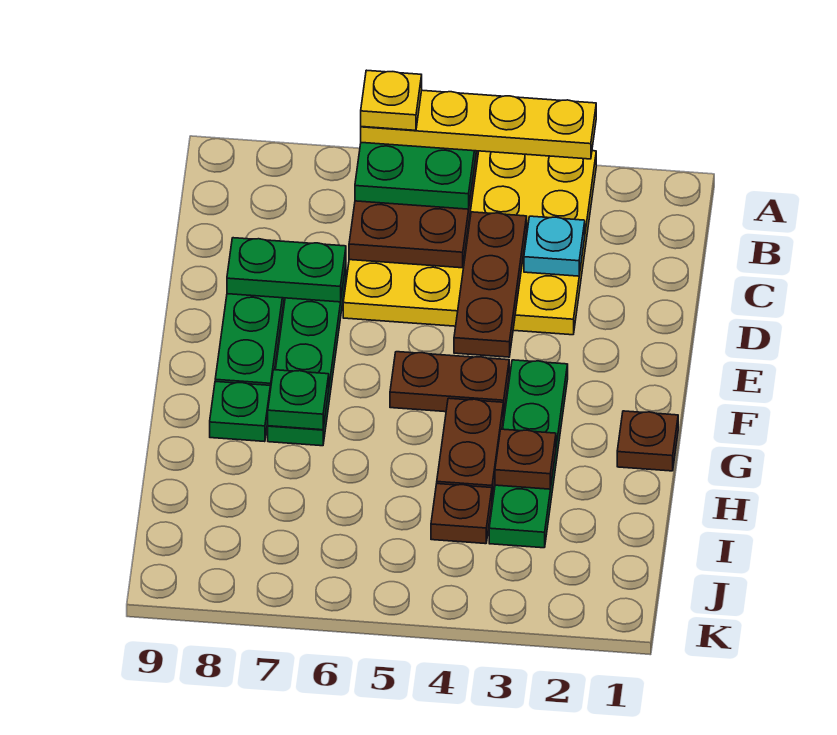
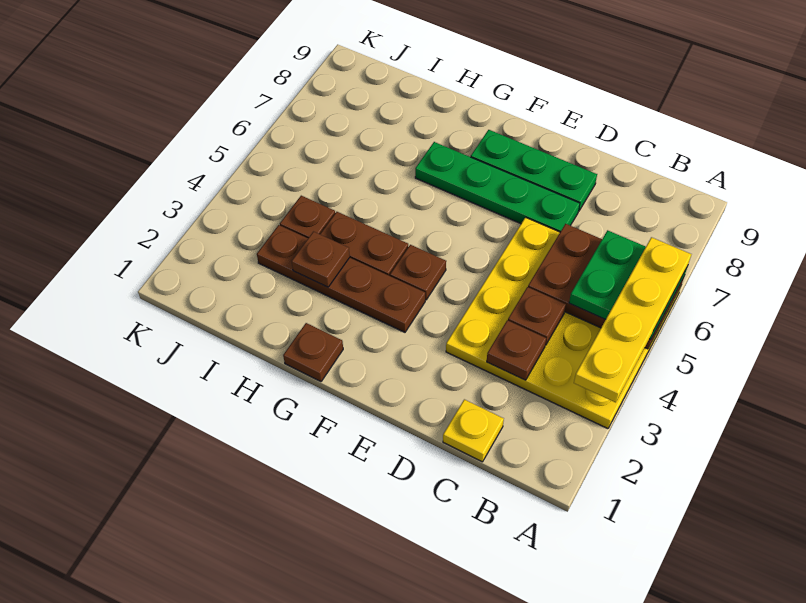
yellow 1x1 plate [361,70,422,130] -> yellow 1x1 plate moved to [443,399,504,462]
cyan 1x1 plate [524,216,585,276] -> brown 1x1 plate [487,320,546,380]
brown 1x3 plate [454,212,527,357] -> brown 1x1 plate [508,287,566,345]
green 1x2 plate [227,238,346,302] -> none
green 1x4 plate [489,360,568,548] -> brown 1x4 plate [257,225,425,332]
brown 1x2 plate [390,352,509,415] -> brown 1x1 plate [390,245,446,300]
green 1x1 plate [268,370,329,430] -> none
green 1x1 plate [210,382,270,442] -> none

